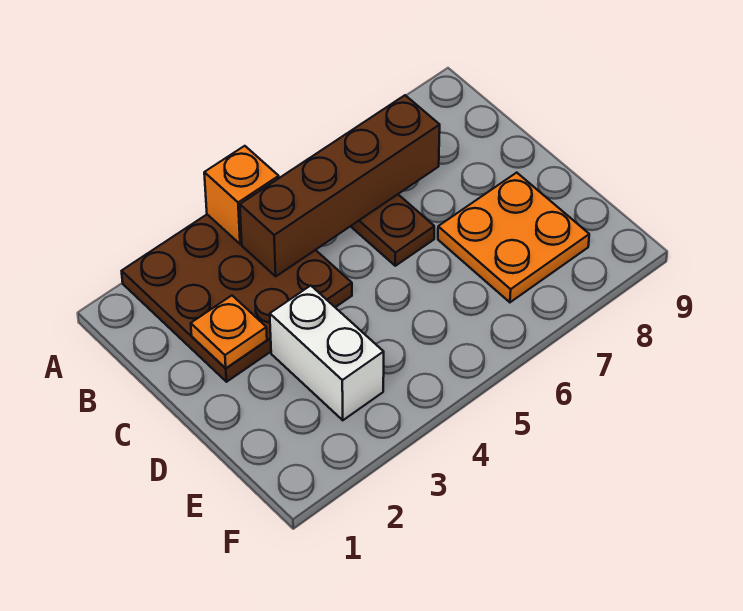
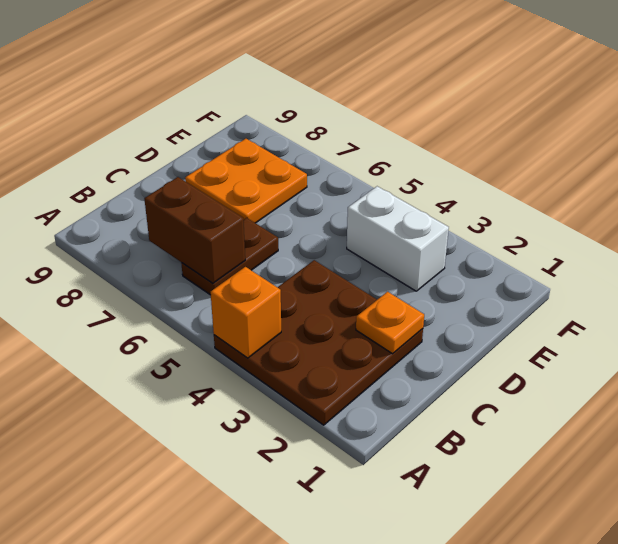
brown 1x4 brick [240,95,440,276] -> brown 1x2 brick [144,177,245,283]
white 1x2 brick [270,286,384,420] -> white 1x2 brick turned to [347,186,449,291]

